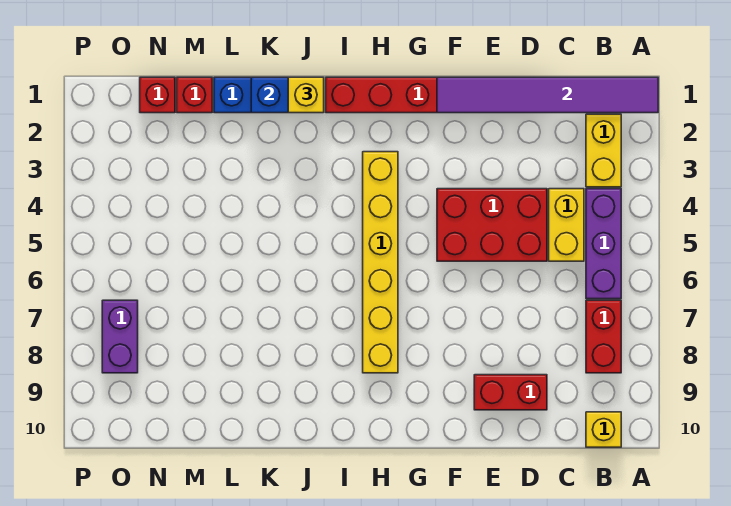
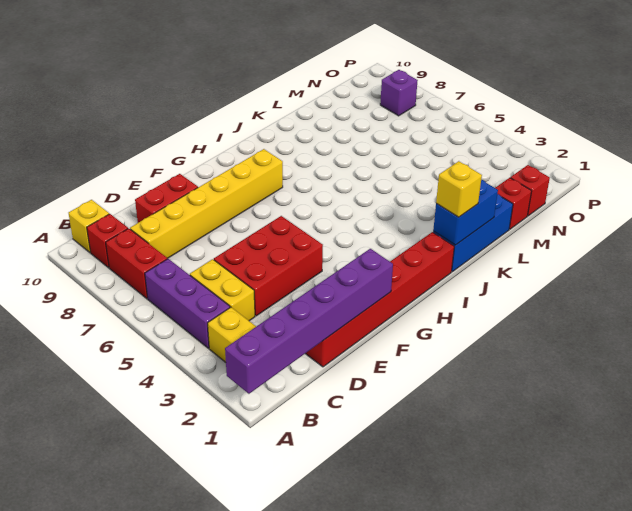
purple 1x6 tile [437,77,658,113] -> purple 1x6 brick [225,249,393,394]
none -> red 1x1 brick [87,214,128,268]
yellow 1x6 brick [363,152,398,373] -> yellow 1x6 brick turned to [130,149,283,259]
purple 1x2 brick [102,300,138,373] -> purple 1x1 brick [380,70,418,116]

